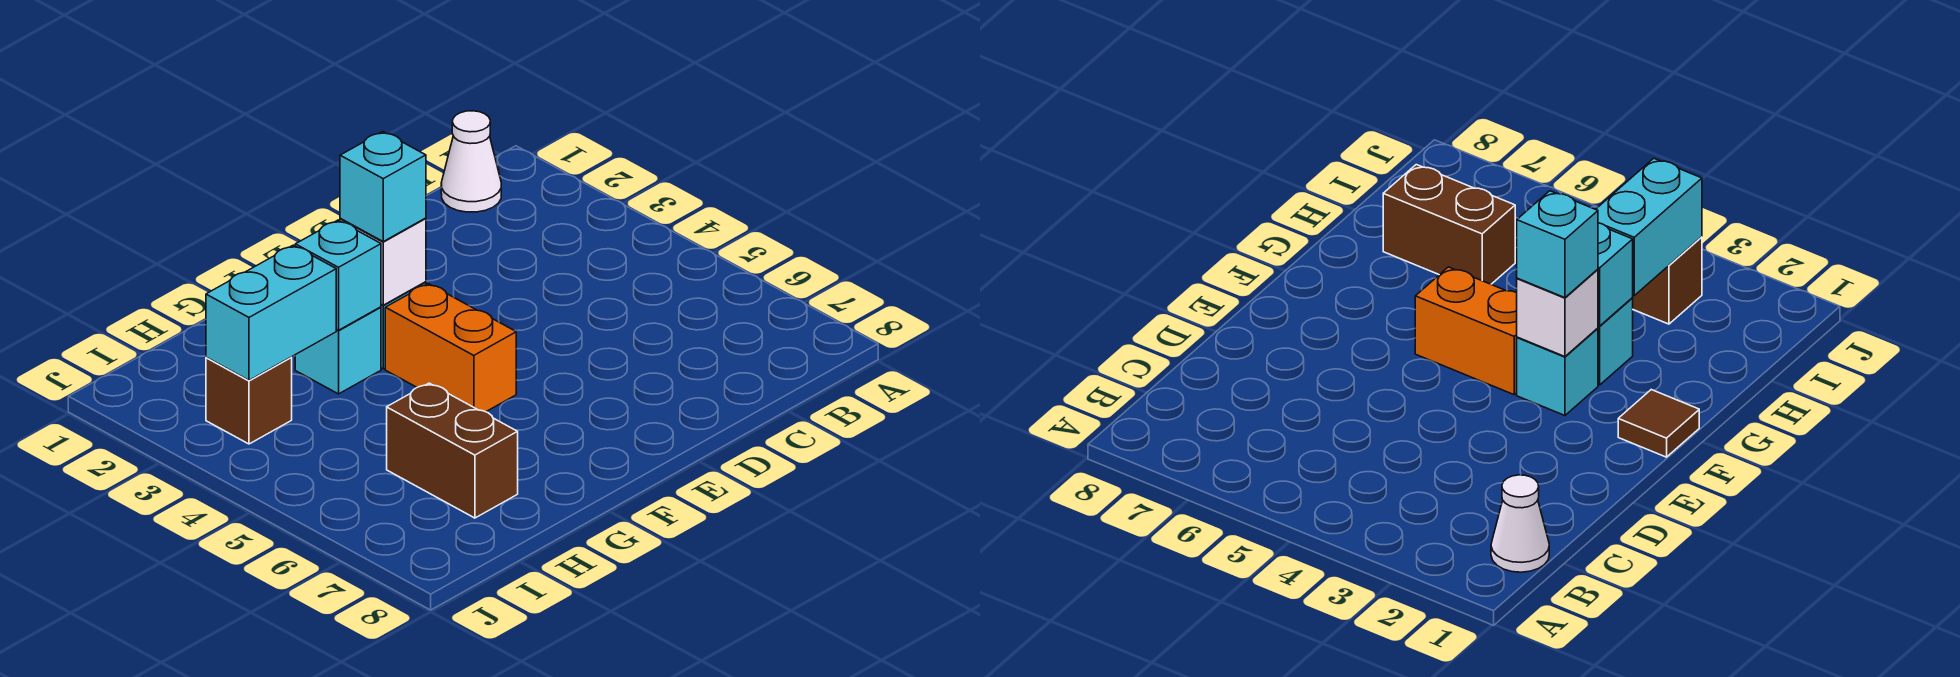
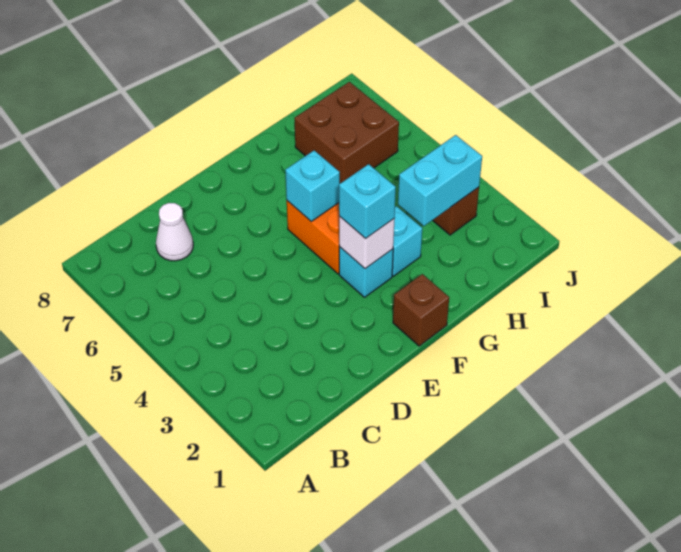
white 1x1 cone [441,111,501,212] -> white 1x1 cone moved to [156,203,193,261]
brown 1x1 tile [1618,390,1699,457] -> brown 1x1 brick [393,274,449,346]
cyan 1x1 brick [295,220,381,330] -> cyan 1x1 brick moved to [285,150,340,222]
brown 1x2 brick [387,383,518,518] -> brown 2x2 brick [294,82,399,183]

